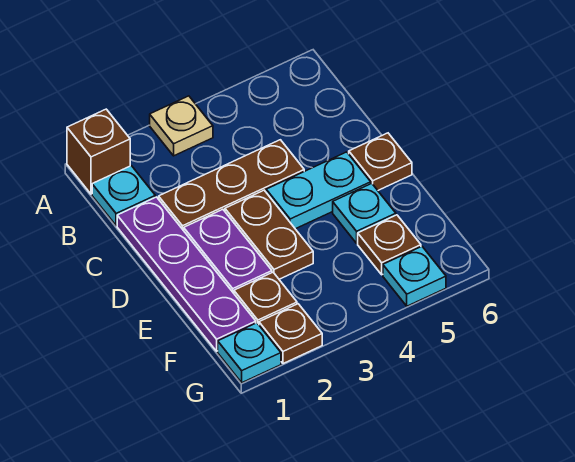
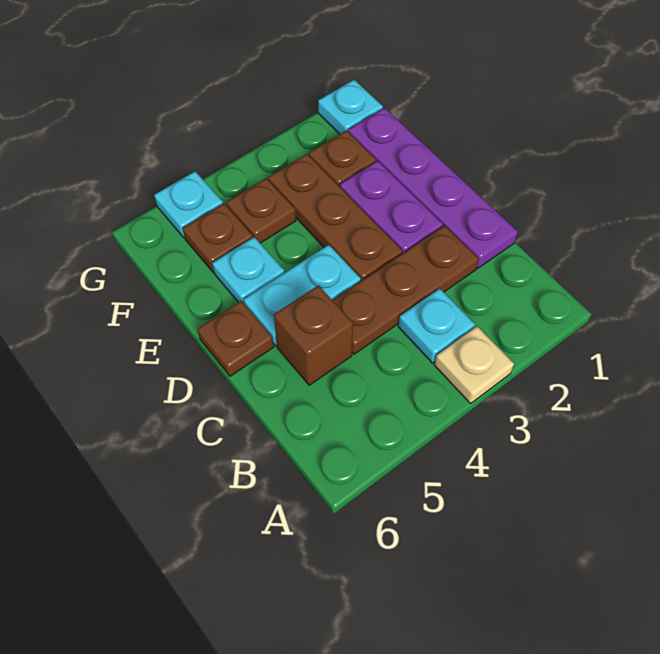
brown 1x1 brick [67,109,130,194] -> brown 1x1 brick moved to [274,285,353,385]
cyan 1x1 plate [92,166,155,226] -> cyan 1x1 plate moved to [398,289,475,363]
brown 1x2 plate [225,190,313,279] -> brown 1x3 plate [268,154,403,281]
brown 1x1 plate [259,304,322,364] -> brown 1x1 plate moved to [226,178,296,243]

